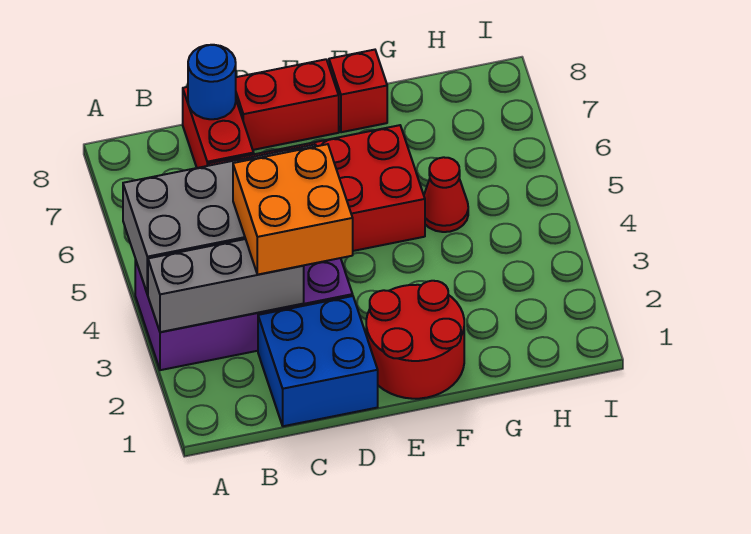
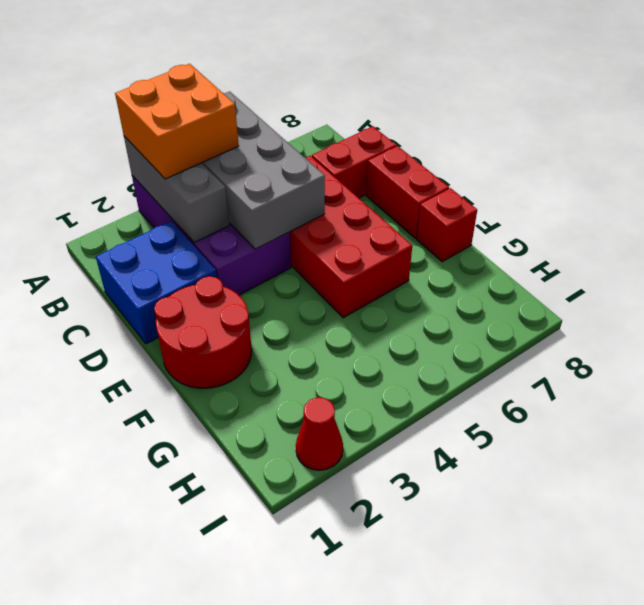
orange 2x2 brick [233,144,353,275] -> orange 2x2 brick moved to [115,64,239,179]
blue 1x1 round brick [188,45,236,119] -> none
red 1x1 cone [424,157,468,232] -> red 1x1 cone moved to [296,397,343,470]

